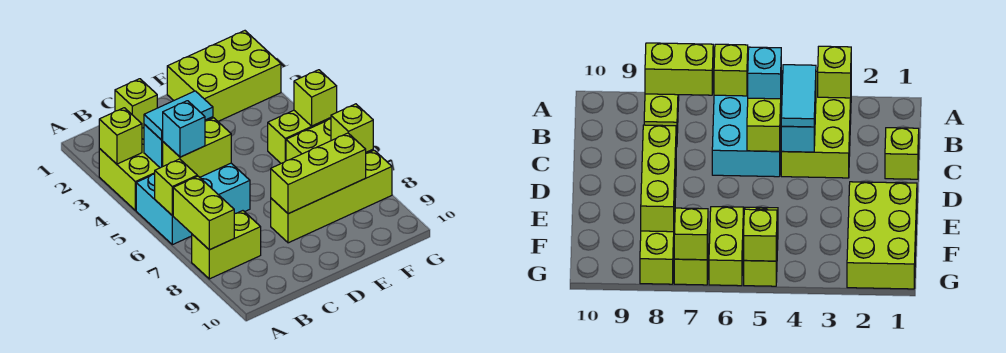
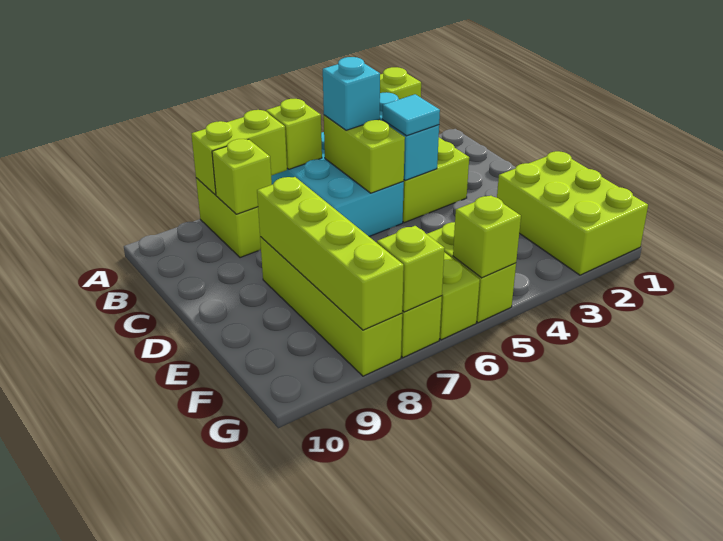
cyan 1x2 tile [144,91,213,140] -> cyan 1x1 tile [382,94,440,136]
lime 1x1 brick [115,79,157,128] -> lime 1x1 brick moved to [212,139,272,214]
lime 1x3 brick [271,133,366,214] -> lime 1x4 brick [257,177,404,330]

